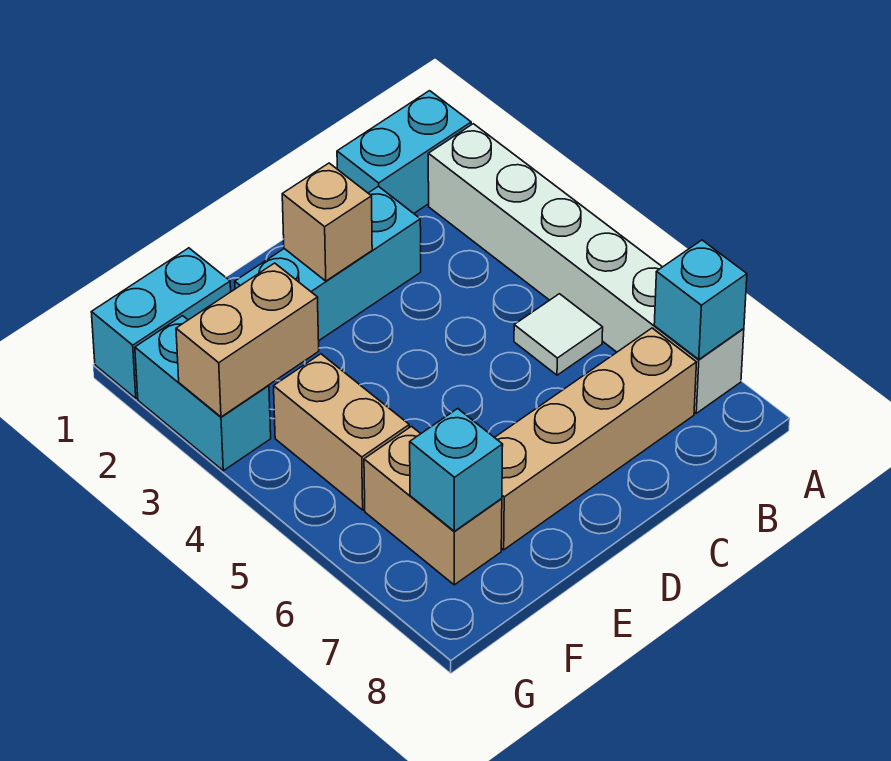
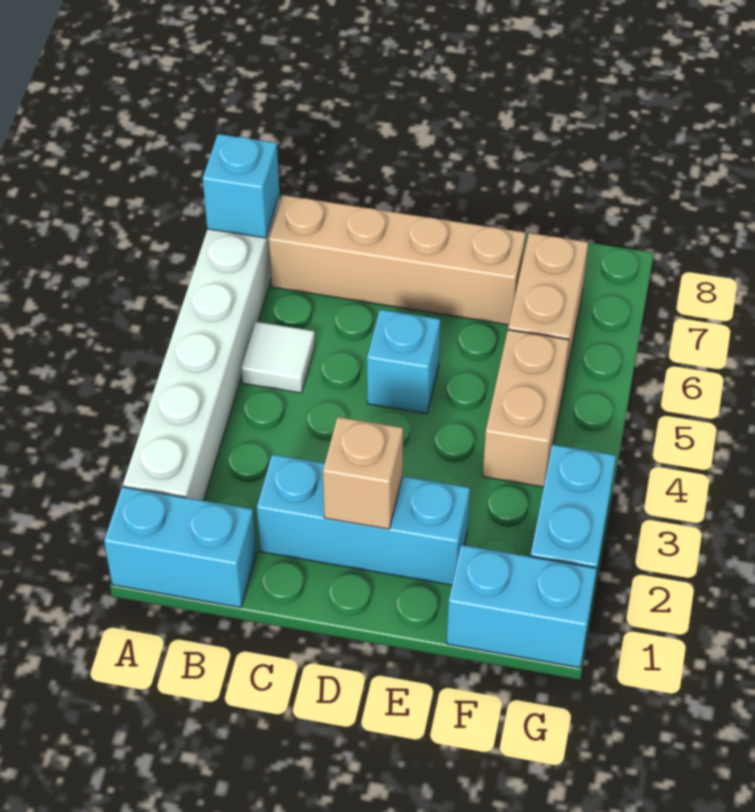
tan 1x2 brick [176,263,319,417] -> none
cyan 1x1 brick [410,409,503,531] -> cyan 1x1 brick moved to [367,310,440,414]

